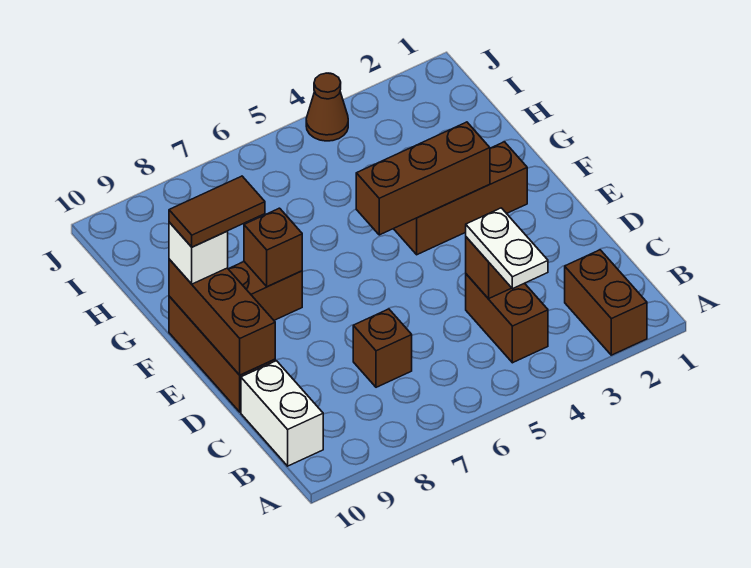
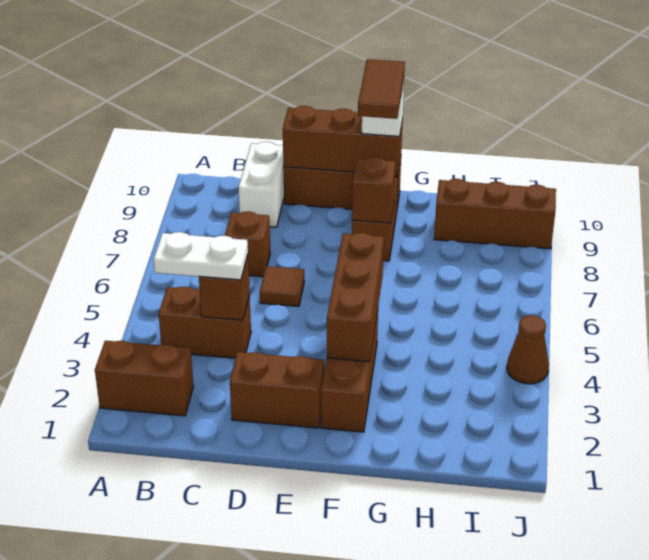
white 1x2 brick [241,361,323,466] -> white 1x2 brick turned to [239,142,284,227]
none -> brown 1x2 brick [230,352,324,428]
none -> brown 1x1 tile [260,266,304,307]
none -> brown 1x3 brick [434,179,556,249]

